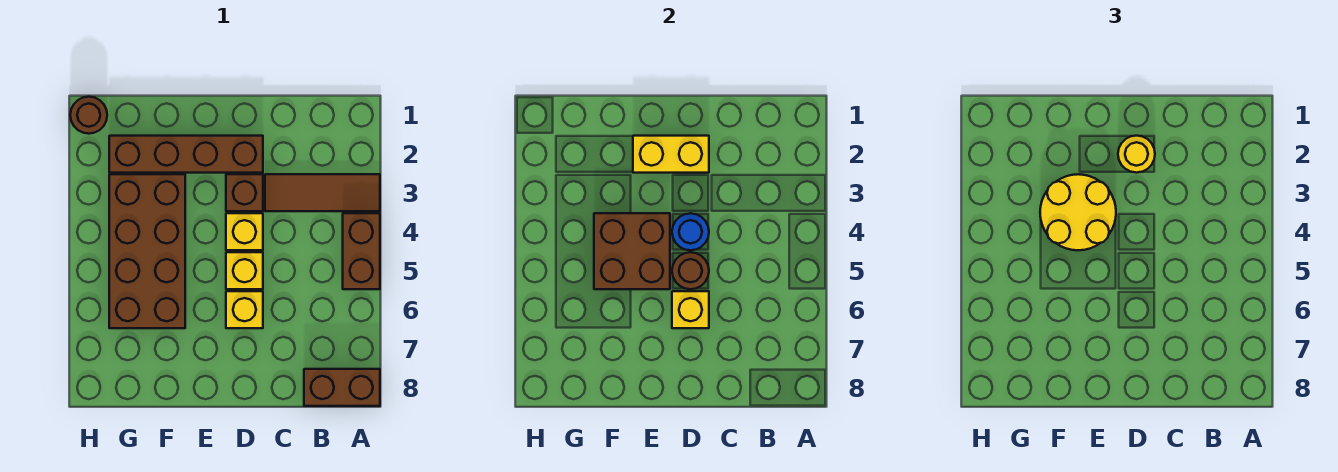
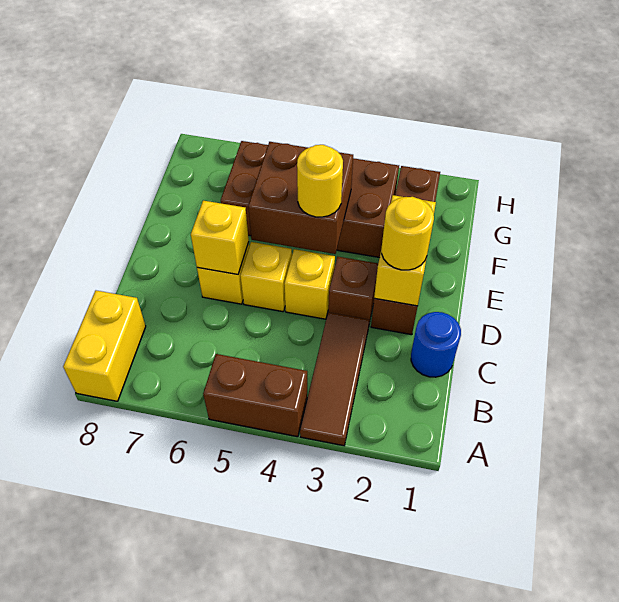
brown 1x2 brick [304,369,380,406] -> yellow 1x2 brick [63,290,146,401]
blue 1x1 round brick [672,213,709,250] -> blue 1x1 round brick moved to [411,312,461,377]
brown 1x1 round brick [672,252,709,289] -> none
yellow 2x2 round brick [1040,174,1116,250] -> yellow 1x1 round brick [297,145,343,217]
brown 1x1 round brick [70,97,107,134] -> none

